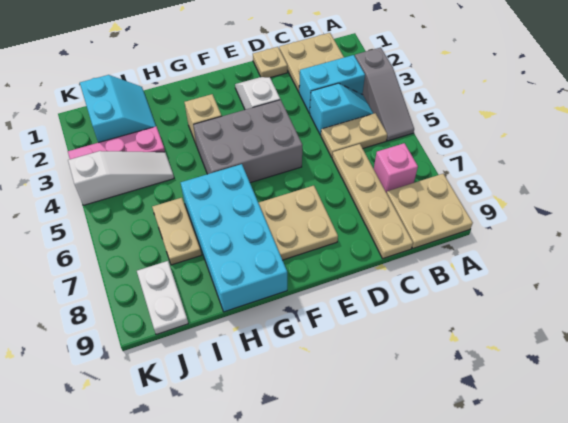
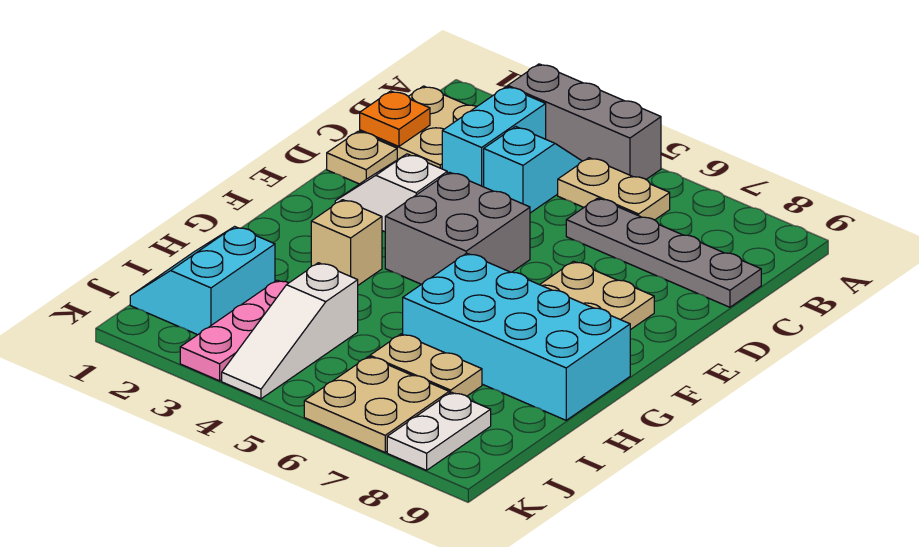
grey 1x3 slope [355,47,414,141] -> grey 1x3 brick [508,64,661,179]
tan 2x2 plate [387,174,473,248] -> tan 2x2 plate moved to [304,357,449,452]
tan 1x2 plate [321,113,387,157] -> tan 1x2 plate turned to [558,158,670,220]
pink 1x1 brick [374,143,418,193] -> none
none -> orange 1x1 plate [360,91,430,146]
tan 1x4 plate [332,144,413,258] -> grey 1x4 plate [566,198,761,307]
grey 2x3 brick [193,100,302,183] -> grey 2x2 brick [385,172,530,284]
cyan 2x2 slope [80,75,156,143] -> cyan 2x2 slope turned to [130,227,275,335]
white 1x3 slope [68,151,174,205] -> white 1x3 slope turned to [222,263,358,399]
white 1x2 plate [137,261,188,335] -> white 1x2 plate turned to [387,392,491,470]

